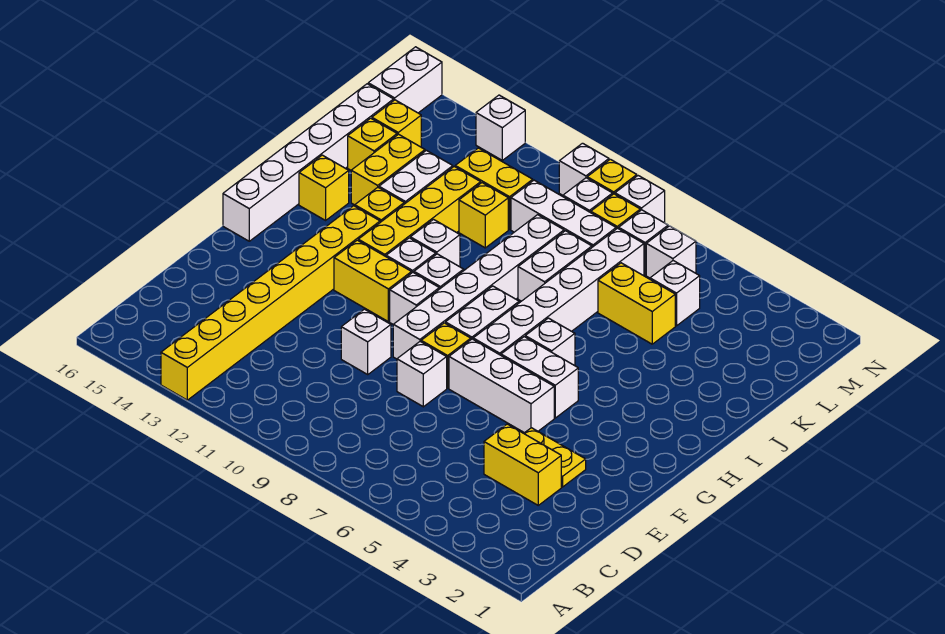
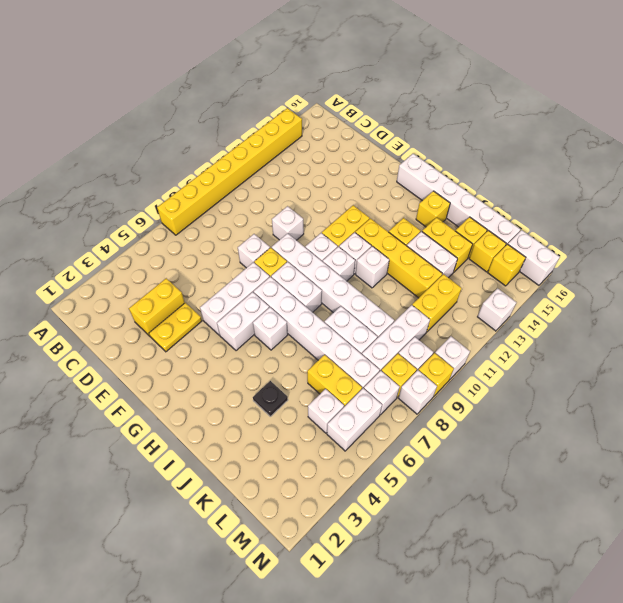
yellow 1x8 brick [161,206,380,400] -> yellow 1x8 brick turned to [157,108,302,235]
none -> black 1x1 plate [253,381,288,416]
yellow 1x2 brick [598,263,675,344] -> yellow 1x2 brick turned to [307,355,362,407]
yellow 1x1 brick [459,183,508,248] -> yellow 1x1 brick moved to [488,244,526,286]
white 1x1 brick [646,226,696,278] -> white 1x2 brick [327,388,382,451]

